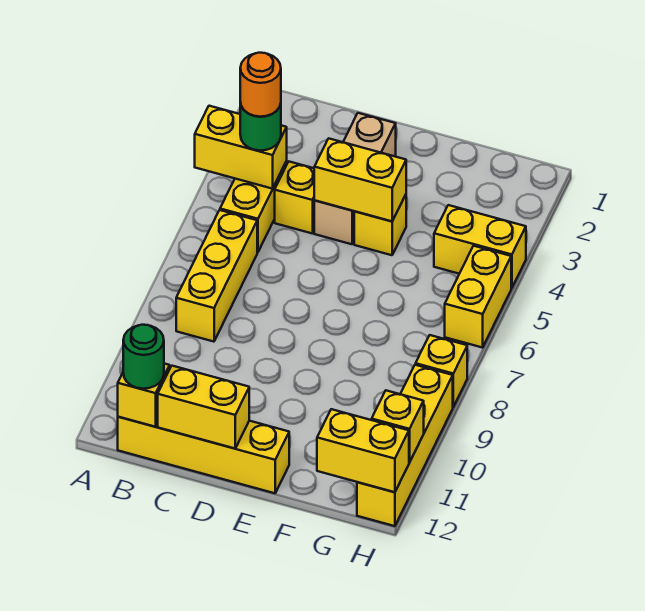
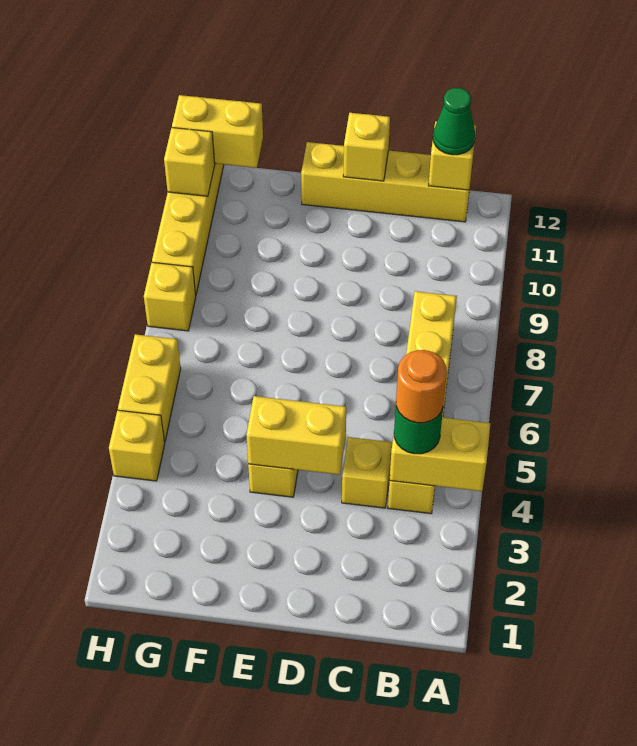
green 1x1 round brick [123,325,164,389] -> green 1x1 cone [433,88,475,155]
yellow 1x2 brick [158,366,249,449] -> yellow 1x1 brick [343,113,390,181]
tan 1x3 brick [314,113,396,244] -> none
yellow 1x2 brick [434,205,526,288] -> yellow 1x1 brick [109,410,165,481]

